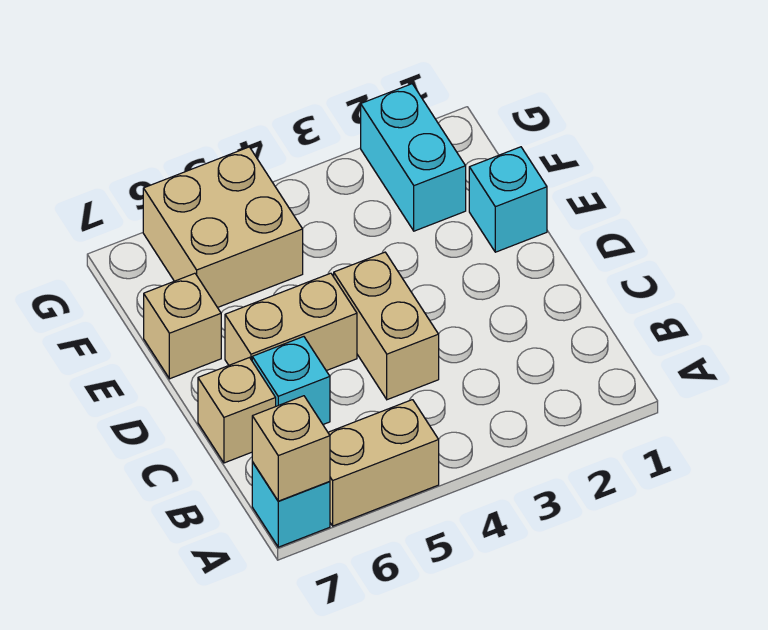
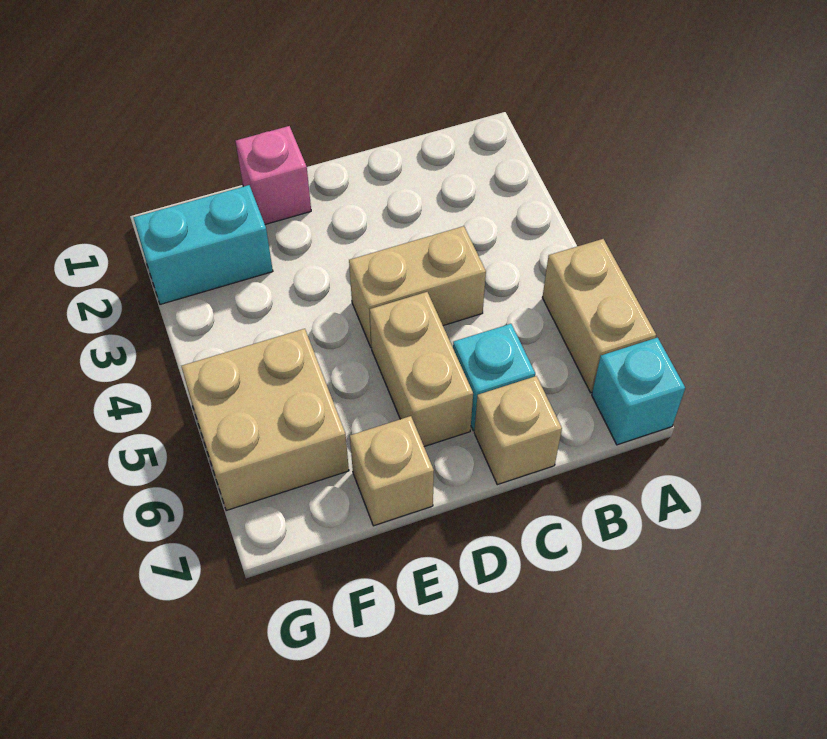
tan 1x1 brick [252,396,330,501] -> none
cyan 1x1 brick [469,147,547,252] -> pink 1x1 brick [236,126,311,224]

